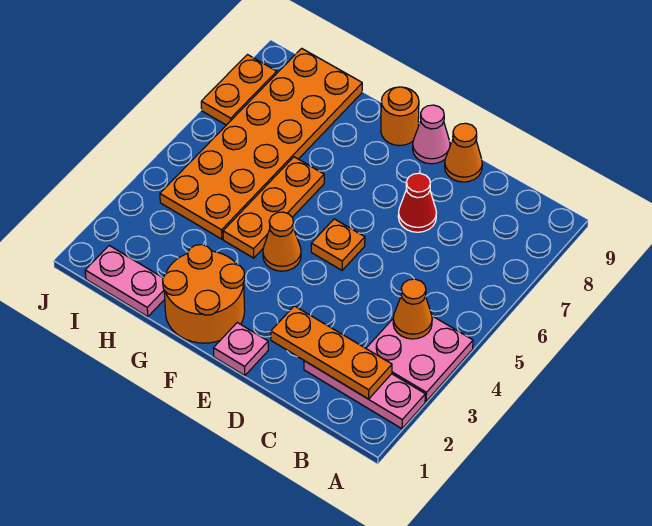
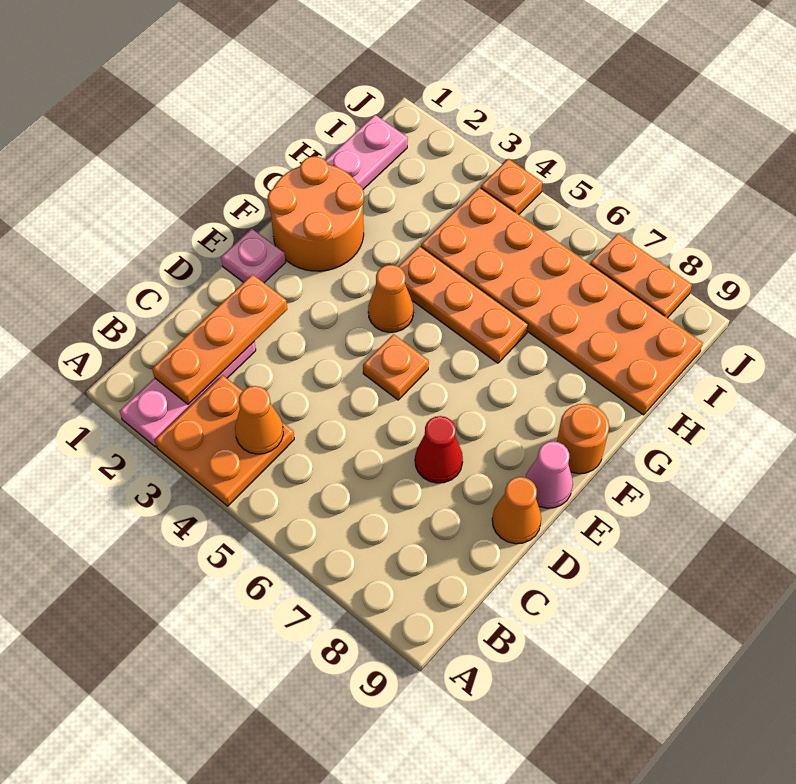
pink 2x2 plate [366,316,473,401] -> orange 2x2 plate [155,375,294,506]
none -> orange 1x1 plate [481,159,542,214]

